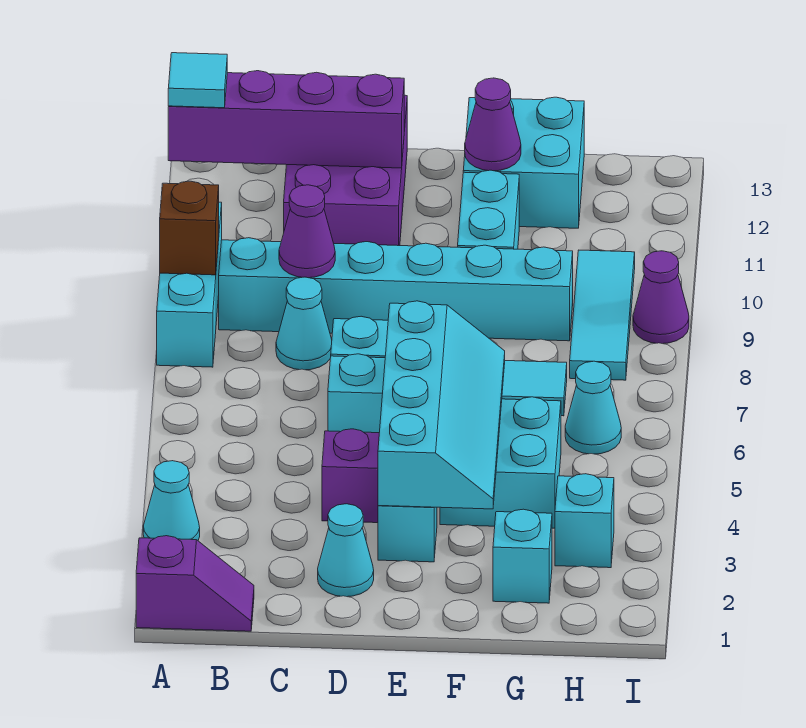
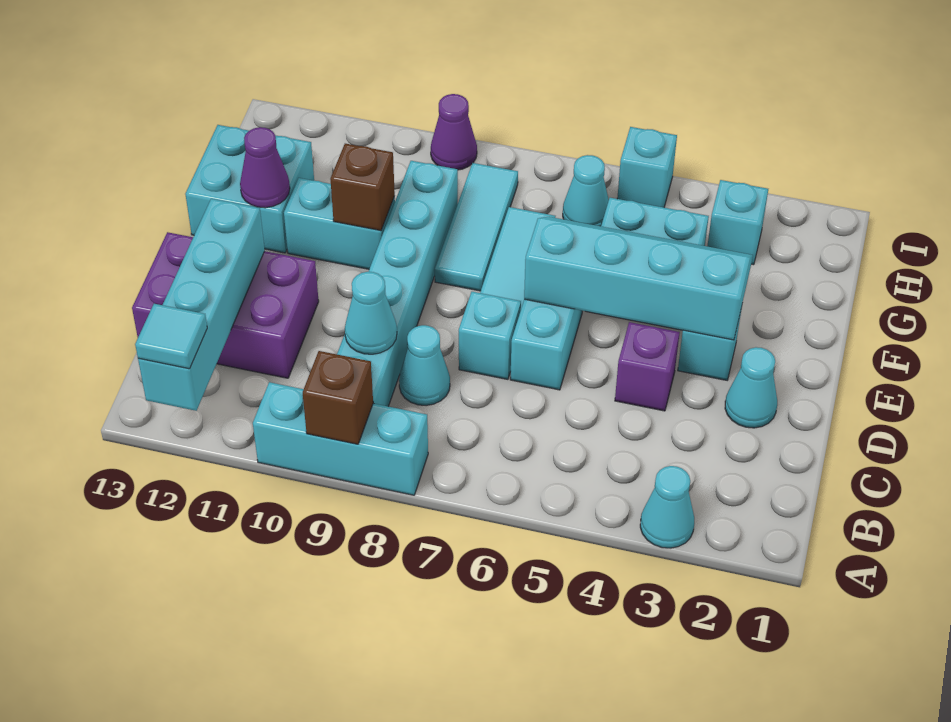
purple 1x2 slope [136,536,254,631] -> none
purple 1x4 brick [168,71,404,168] -> cyan 1x4 brick [138,199,265,411]
purple 1x1 cone [279,185,335,278] -> cyan 1x1 cone [345,272,397,354]
none -> brown 1x1 brick [330,144,395,231]
cyan 1x1 brick [493,509,552,603] -> cyan 1x1 brick moved to [617,127,677,207]
cyan 1x3 tile [570,250,635,380] -> cyan 1x3 tile turned to [435,163,518,291]

